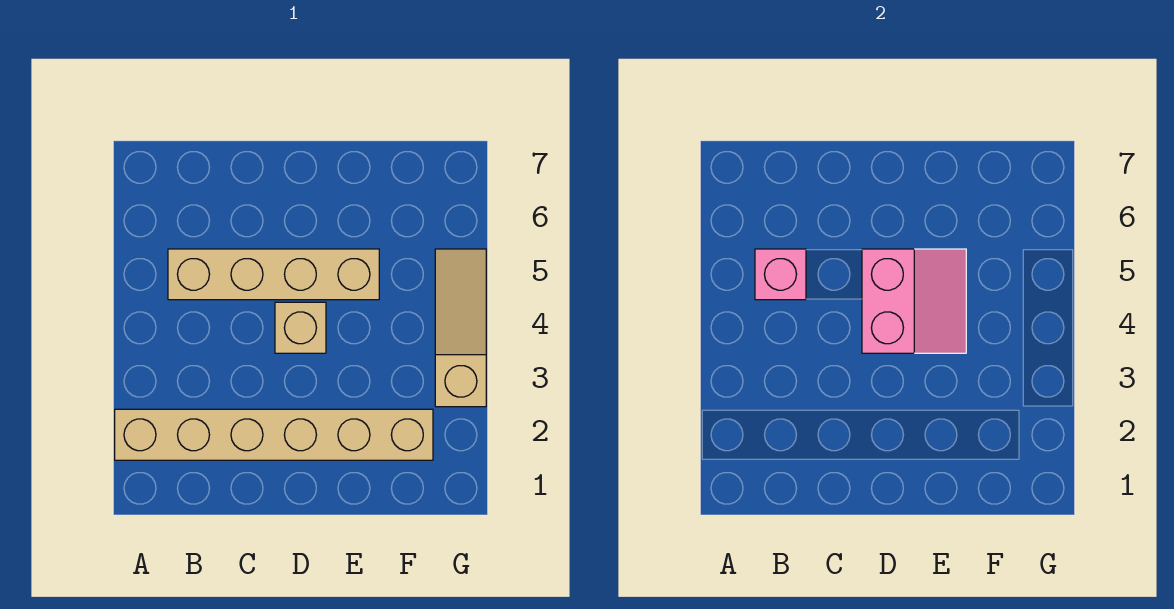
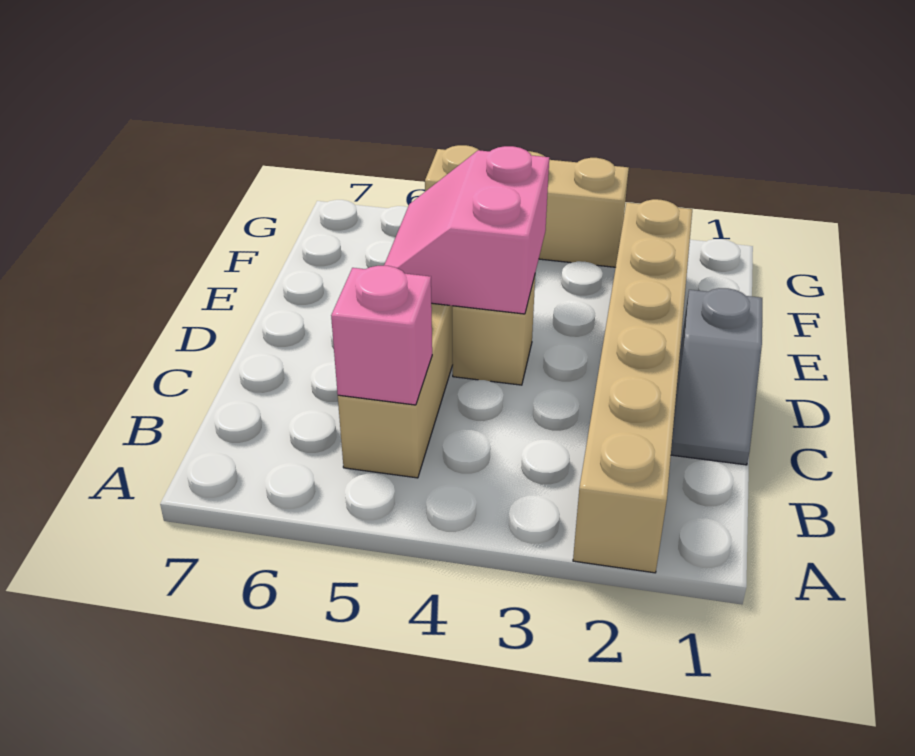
none -> grey 1x2 slope [671,288,762,465]
pink 2x2 slope [862,249,966,353] -> pink 2x2 slope turned to [384,146,549,314]
tan 1x3 slope [435,249,486,407] -> tan 1x3 brick [425,145,629,267]

